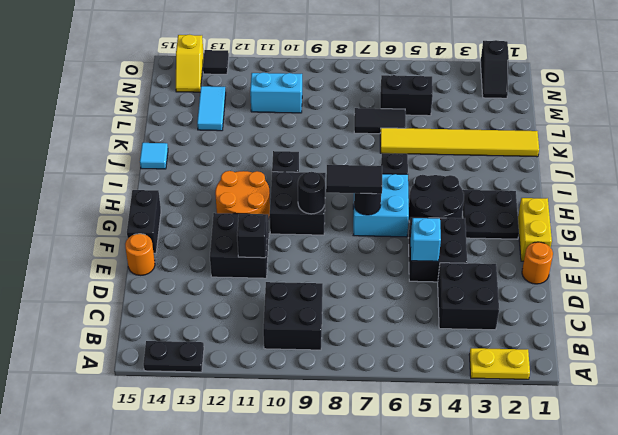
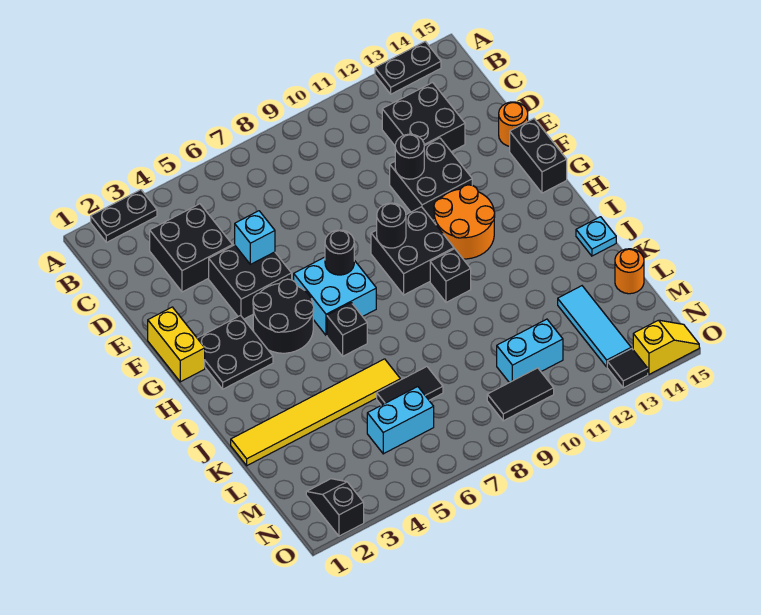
yellow 1x2 plate [469,348,530,379] -> black 1x2 plate [91,190,157,243]
black 2x2 brick [263,282,323,350] -> black 2x2 brick moved to [382,82,465,152]
orange 1x1 round brick [522,242,553,284] -> orange 1x1 round brick moved to [615,249,644,294]
black 1x1 brick [237,214,267,258] -> black 1x1 round brick [395,134,424,179]
black 1x2 tile [326,165,382,194] -> black 1x2 tile moved to [487,368,554,421]
cyan 1x1 tile [140,143,168,169] -> cyan 1x1 plate [576,217,616,256]
cyan 1x2 tile [197,86,226,131] -> cyan 1x3 tile [558,286,631,367]
black 1x2 brick [380,75,433,116] -> cyan 1x2 brick [367,387,434,454]
yellow 1x2 slope [176,35,204,92] -> yellow 1x2 slope turned to [633,320,699,374]

